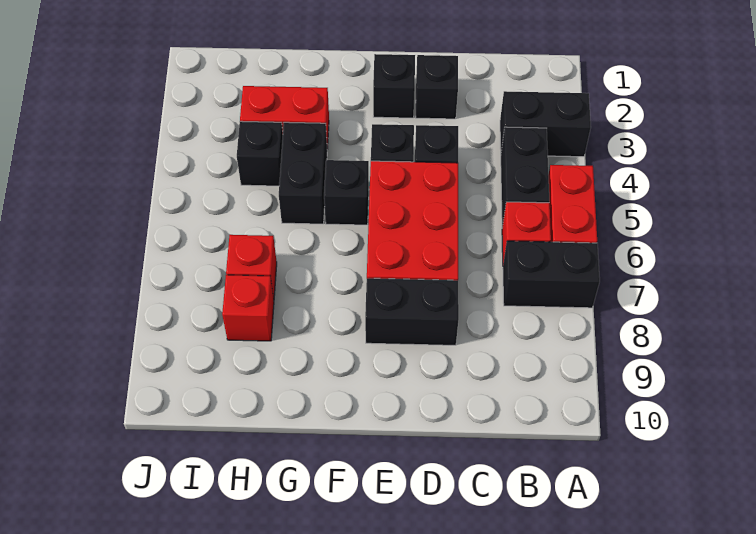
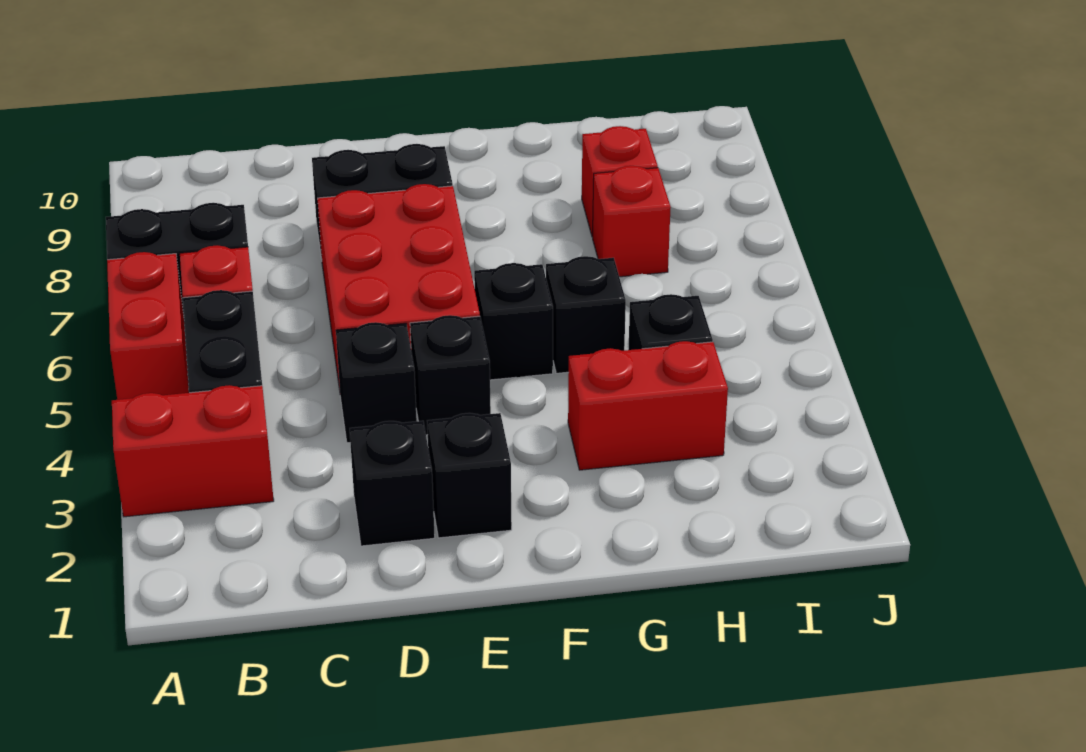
black 1x2 brick [500,91,591,157] -> red 1x2 brick [112,385,274,517]
black 1x2 brick [279,122,327,224] -> black 1x1 brick [546,256,626,373]

